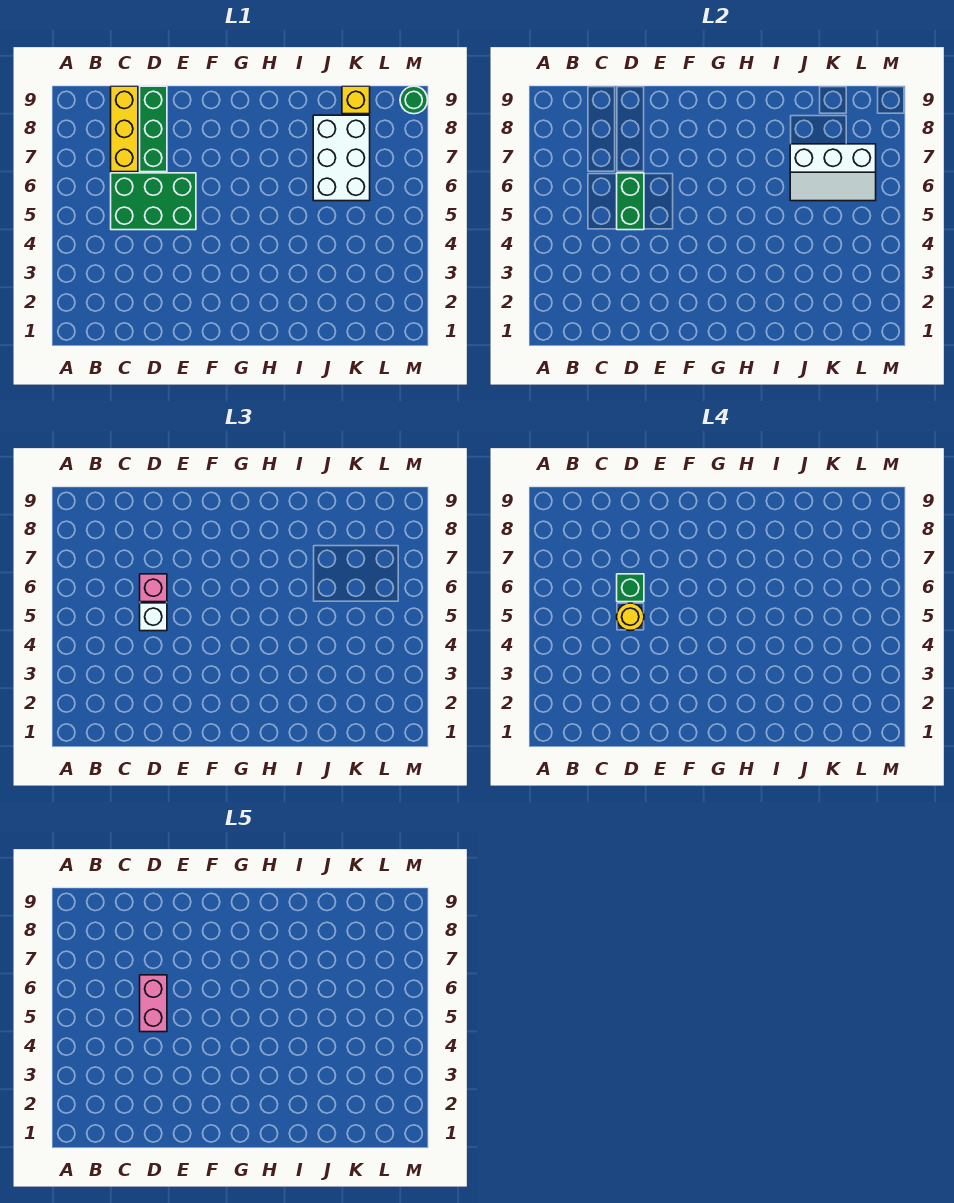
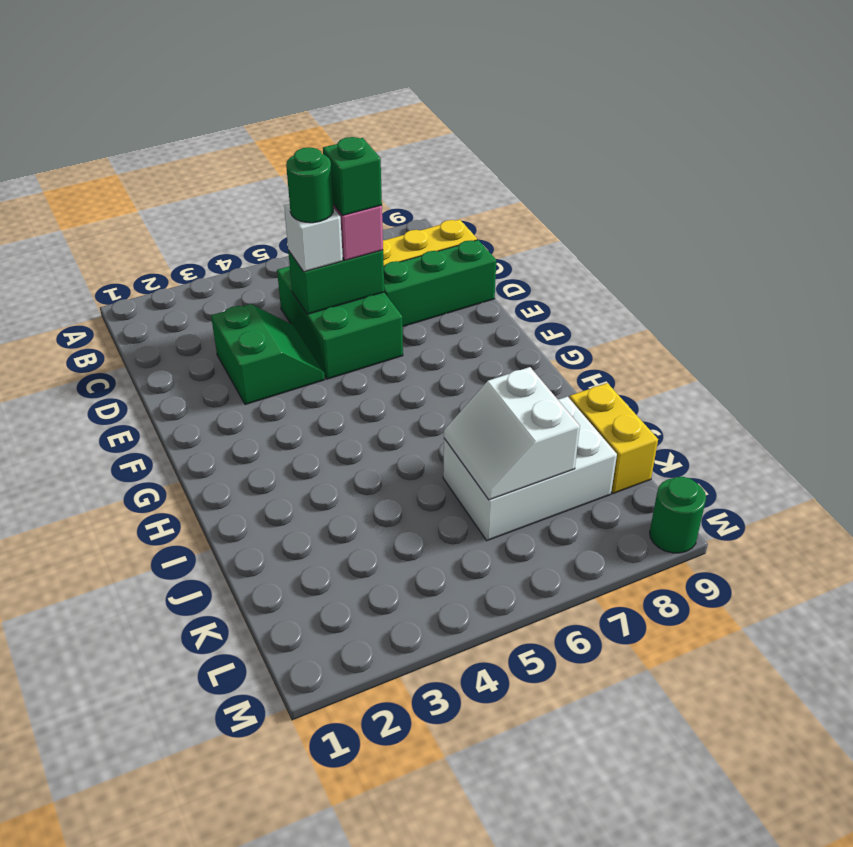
none -> green 2x2 slope [211,304,325,405]
yellow 1x1 round brick [617,603,644,631] -> green 1x1 round brick [286,147,334,223]
pink 1x2 brick [140,975,167,1032] -> none
white 2x3 slope [790,144,876,201] -> white 2x2 slope [444,367,580,500]
yellow 1x1 brick [342,86,370,114] -> yellow 1x2 brick [569,383,658,493]

